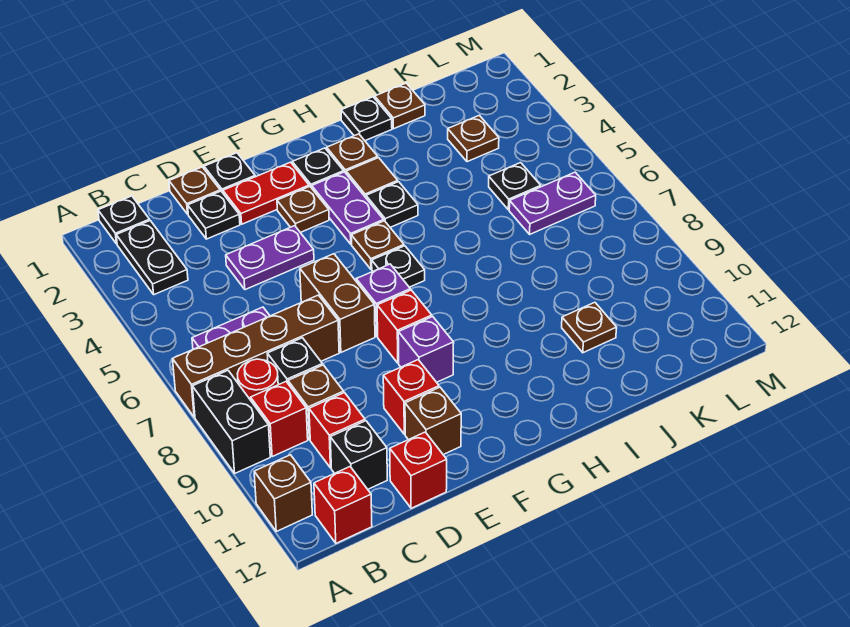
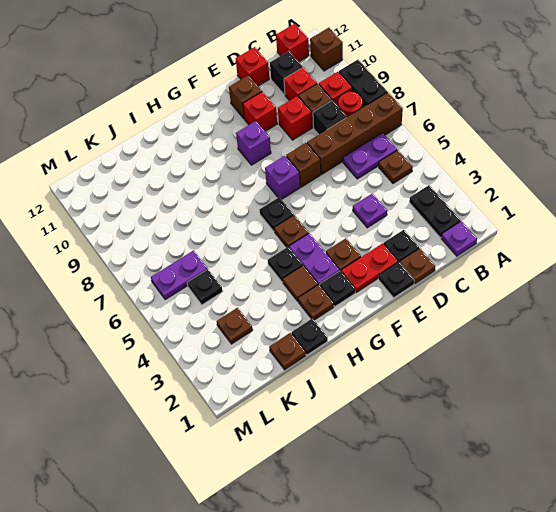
black 1x1 plate [98,196,150,244] -> purple 1x1 plate [441,221,477,256]
purple 1x2 plate [226,226,314,290] -> purple 1x1 plate [353,193,387,228]
brown 1x2 brick [300,254,375,352] -> brown 1x1 brick [286,143,321,187]
red 1x1 brick [377,290,432,363] -> red 1x1 brick moved to [278,96,312,140]
brown 1x1 plate [562,302,617,353] -> brown 1x1 plate moved to [378,150,413,184]

